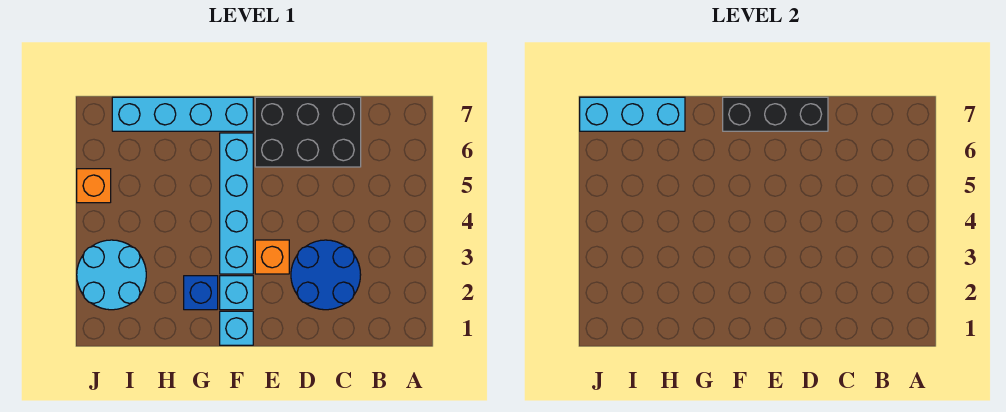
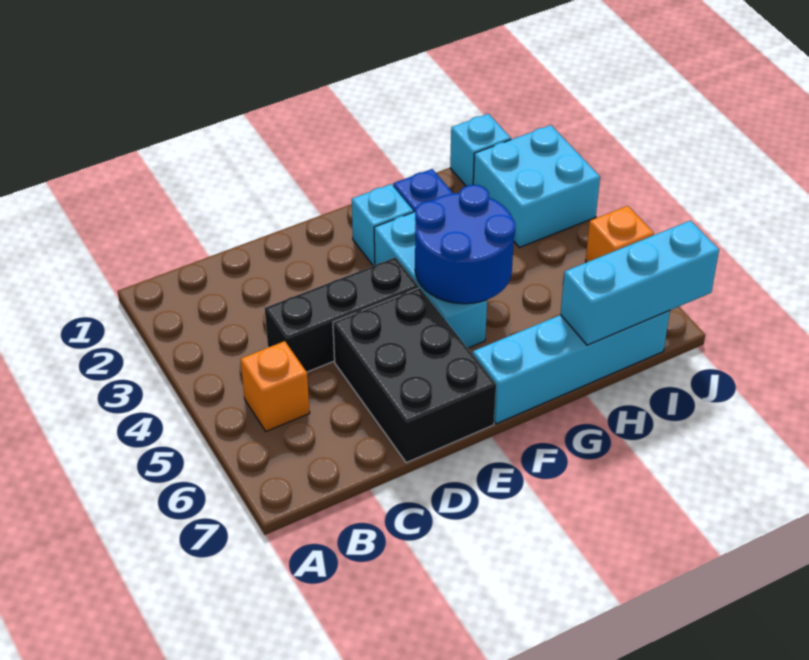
blue 2x2 round brick [291,240,361,310] -> blue 2x2 round brick moved to [415,185,515,304]
black 2x3 brick [255,97,361,167] -> black 2x3 brick turned to [333,288,496,463]
black 1x3 brick [723,97,828,131] -> black 1x3 brick moved to [265,257,419,372]
orange 1x1 brick [255,240,289,274] -> orange 1x1 brick moved to [241,341,310,431]
cyan 1x1 brick [220,311,253,345] -> cyan 1x1 brick moved to [450,114,511,186]
cyan 1x4 brick [220,133,253,274] -> cyan 1x3 brick [374,212,487,348]
cyan 2x2 round brick [77,240,146,310] -> cyan 2x2 brick [473,125,600,248]

